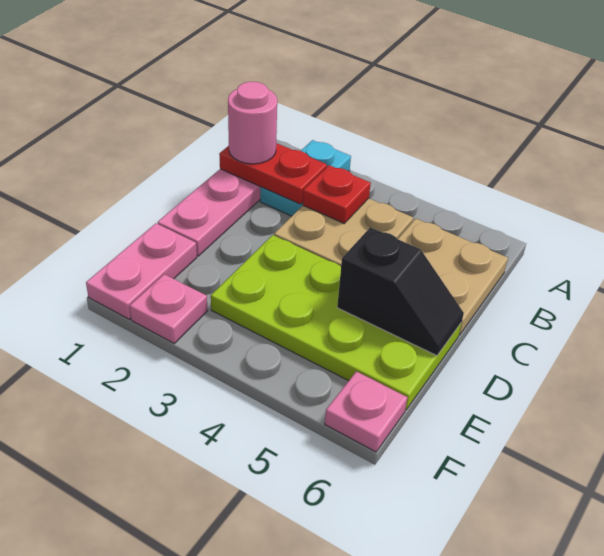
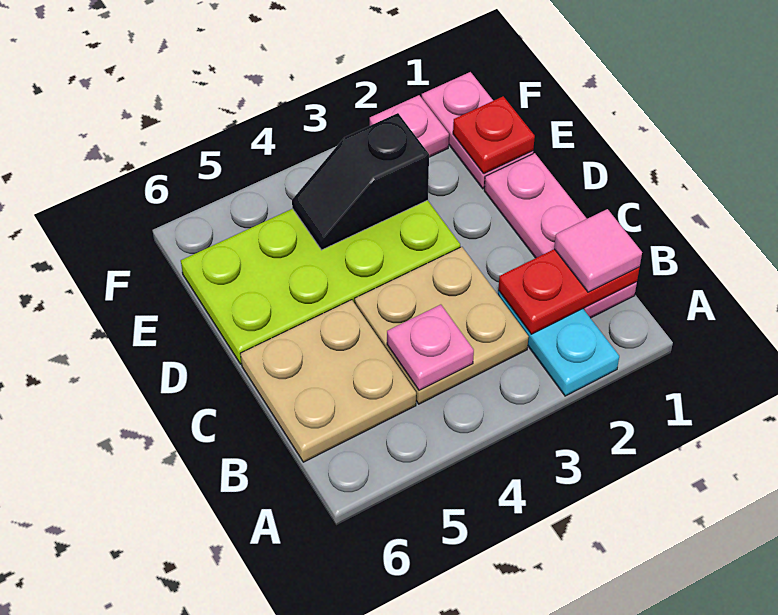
pink 1x1 round brick [228,82,277,164] -> pink 1x1 tile [554,209,642,292]
red 1x1 plate [303,165,371,223] -> red 1x1 plate moved to [453,96,535,174]
black 1x2 slope [337,227,464,356] -> black 1x2 slope moved to [292,113,429,250]
pink 1x1 plate [325,372,407,452] -> pink 1x1 plate moved to [387,305,474,390]

